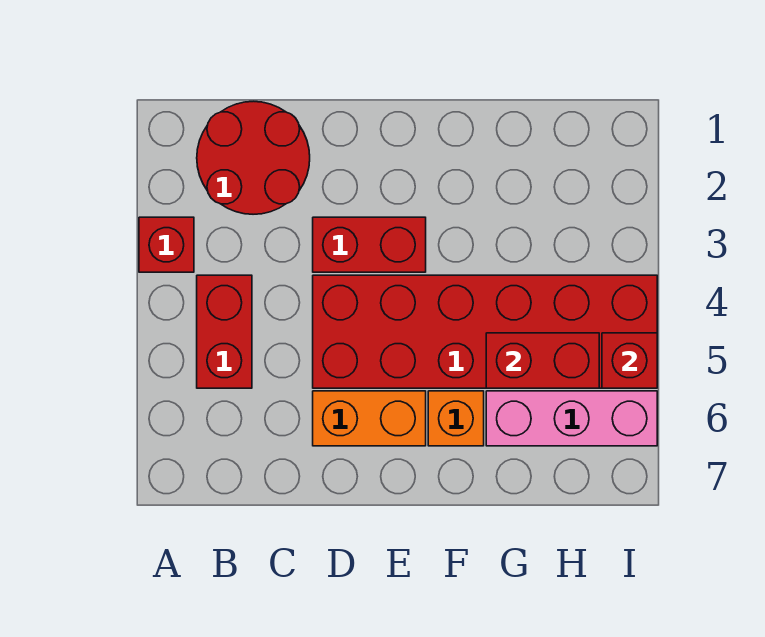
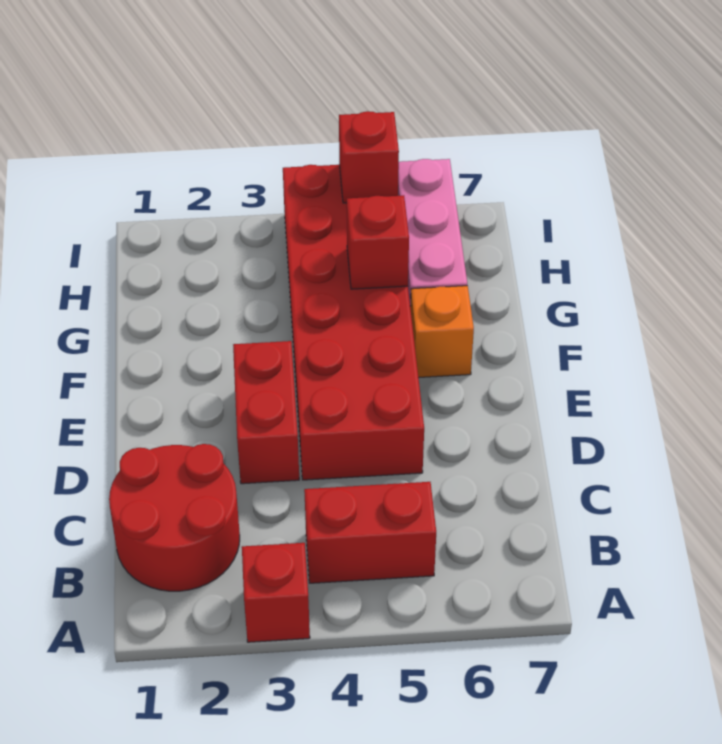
orange 1x2 brick [313,391,426,446] -> none
red 1x2 brick [486,333,599,388] -> red 1x1 brick [347,195,409,289]

